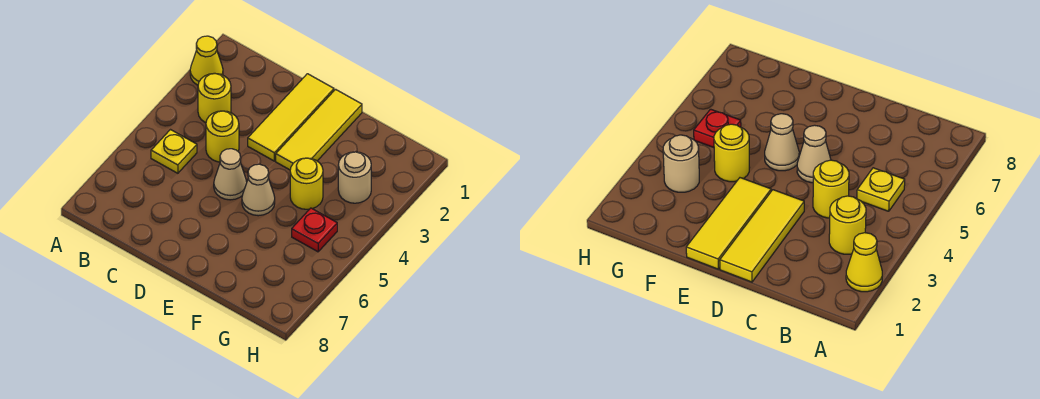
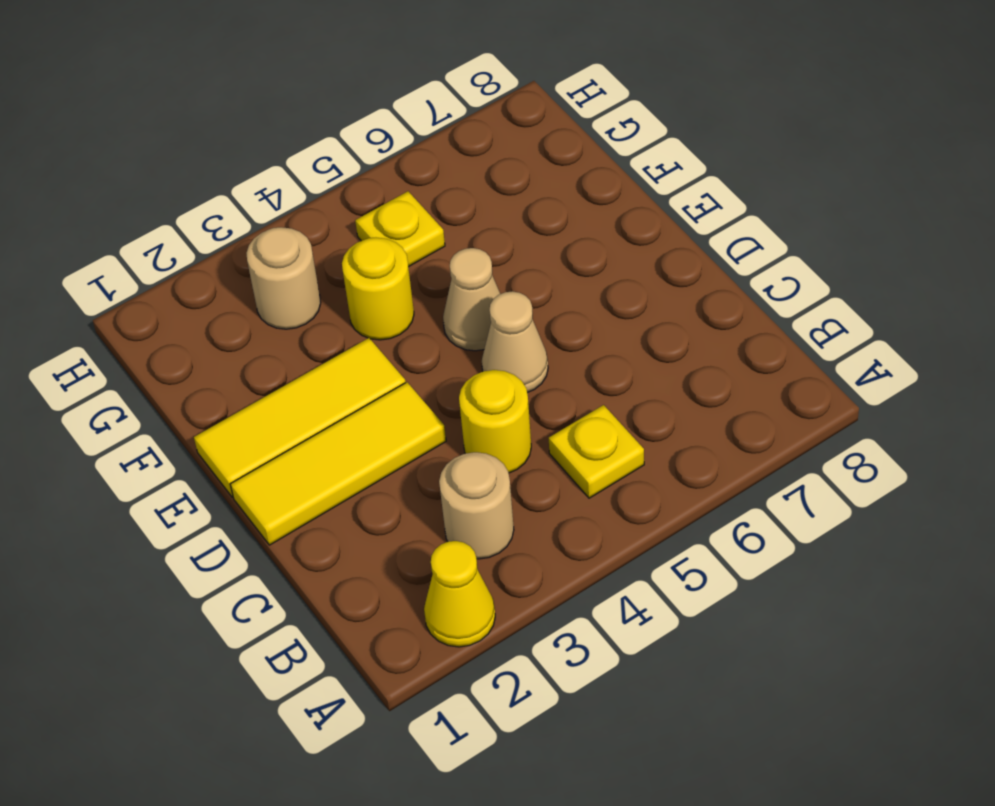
yellow 1x1 round brick [198,73,231,123] -> tan 1x1 round brick [439,452,514,559]
red 1x1 plate [292,208,337,252] -> yellow 1x1 plate [355,191,445,267]

